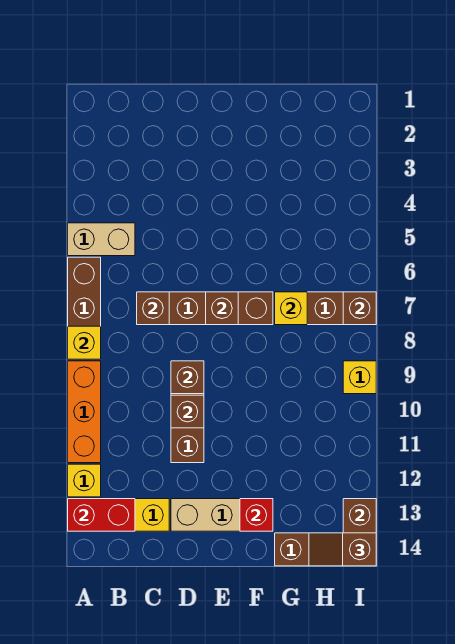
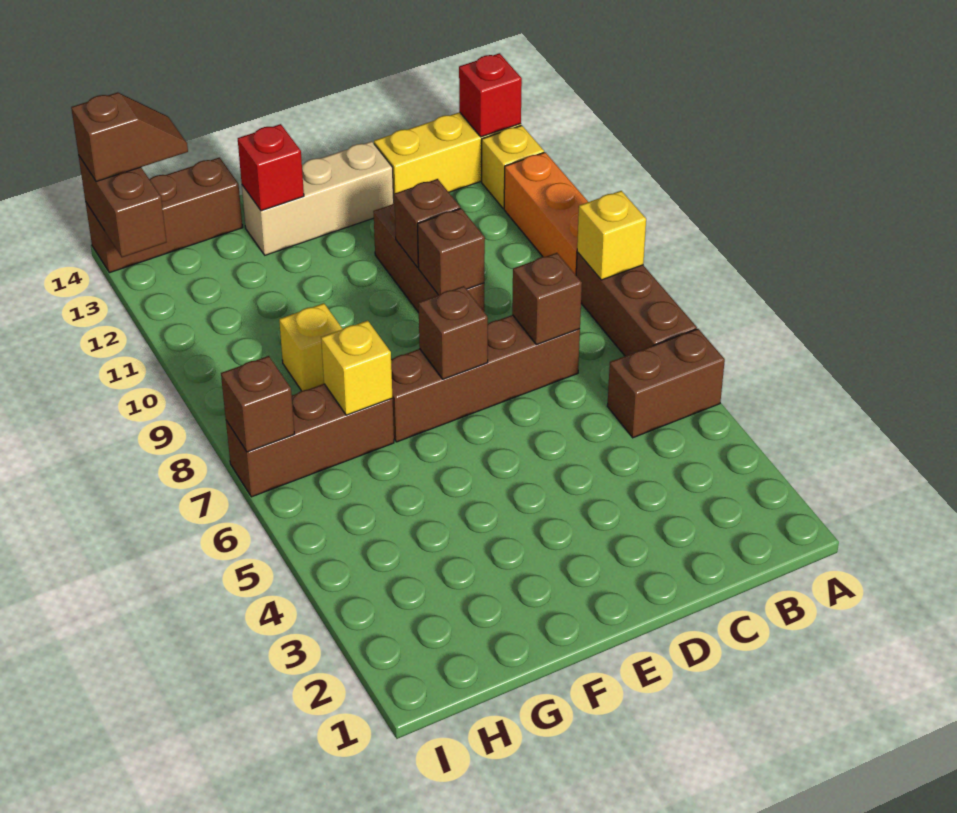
tan 1x2 brick [68,223,135,256] -> brown 1x2 brick [607,329,725,438]
red 1x2 brick [68,499,135,531] -> red 1x1 brick [459,53,522,137]
yellow 1x1 brick [343,361,376,394] -> yellow 1x1 brick moved to [279,303,342,391]

